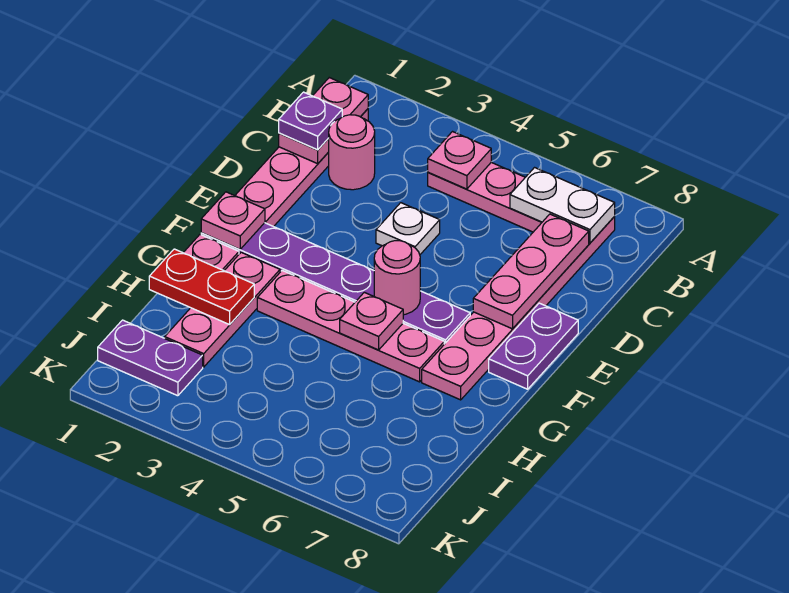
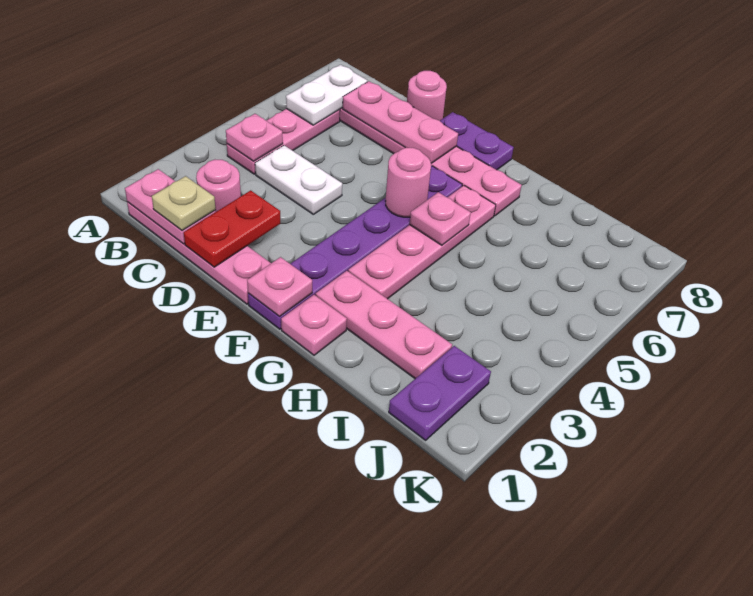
purple 1x1 plate [279,92,342,150] -> tan 1x1 plate [152,176,216,230]
white 1x1 plate [376,203,440,254] -> white 1x2 plate [255,145,342,214]
none -> pink 1x1 round brick [407,71,447,121]
red 1x2 plate [149,249,254,325] -> red 1x2 plate moved to [184,190,280,267]

